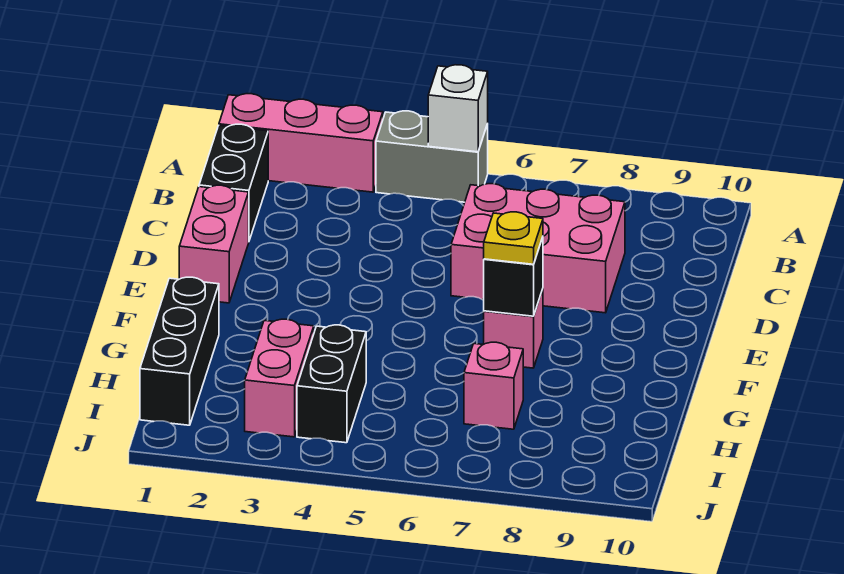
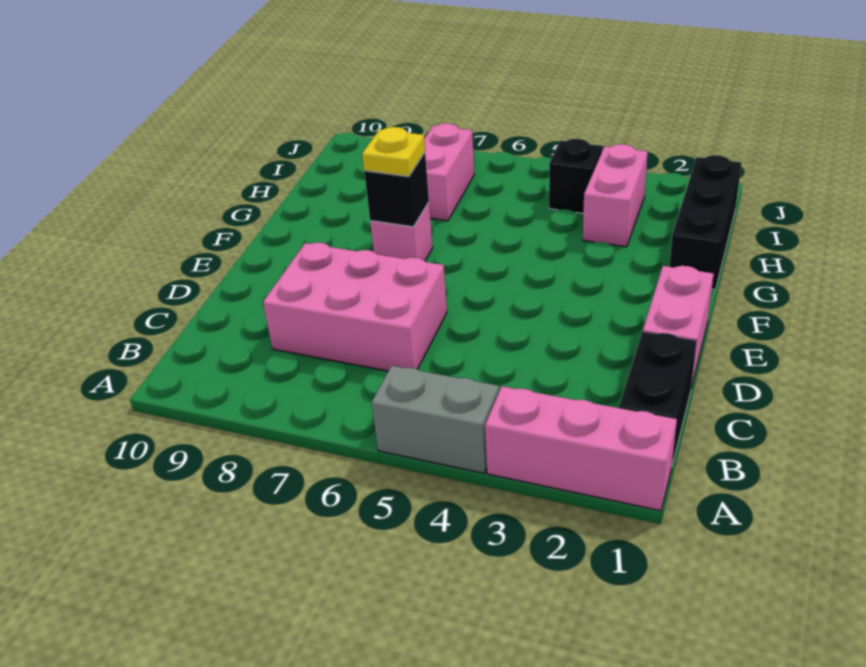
white 1x1 brick [428,65,488,152] -> none
black 1x2 brick [297,325,366,443] -> black 1x1 brick [549,139,602,213]
pink 1x1 brick [464,342,523,429] -> pink 1x2 brick [424,123,474,221]

